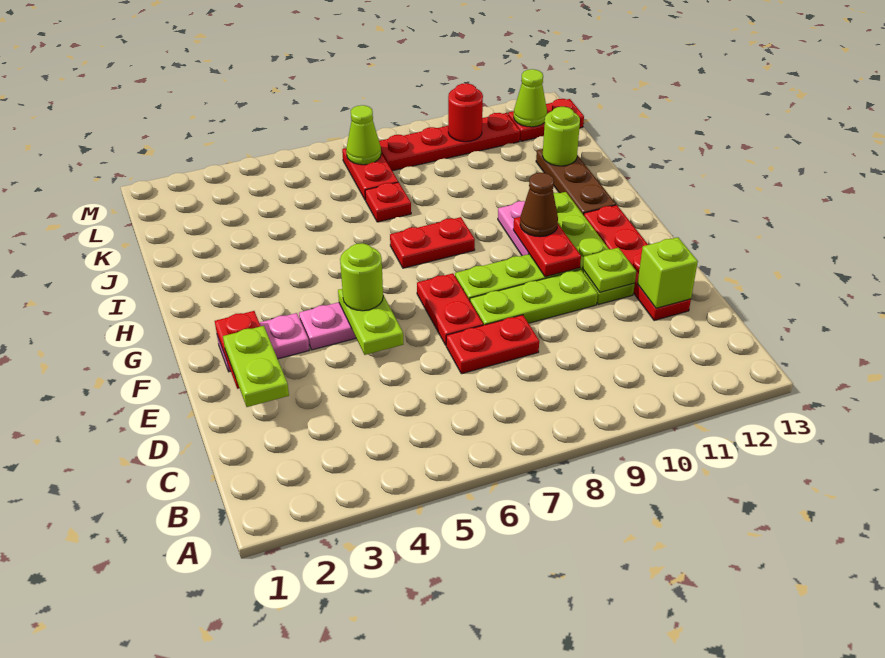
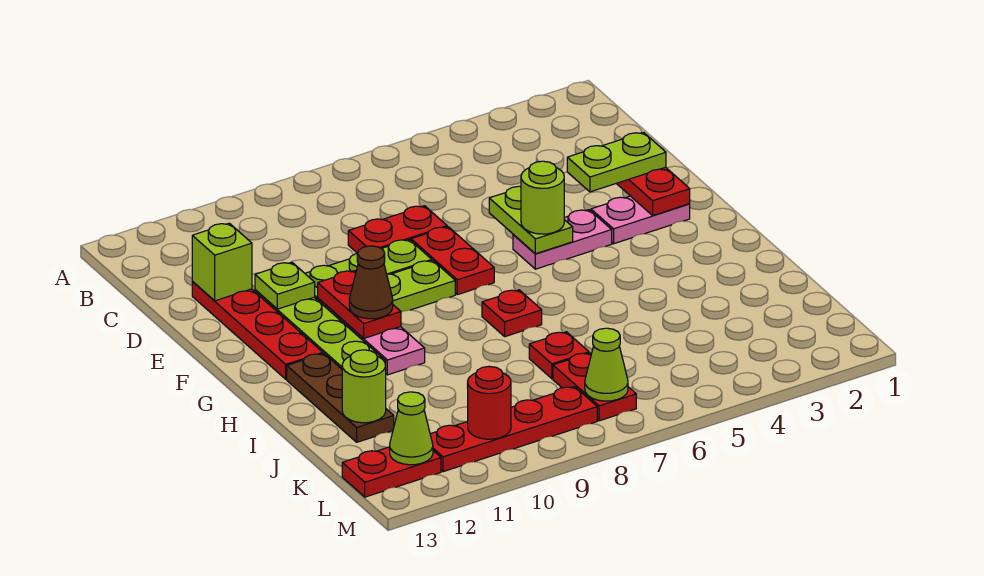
lime 1x2 plate [223,326,289,407] -> lime 1x2 plate turned to [567,132,666,192]
red 1x2 plate [390,217,475,268] -> red 1x1 plate [482,290,542,337]

